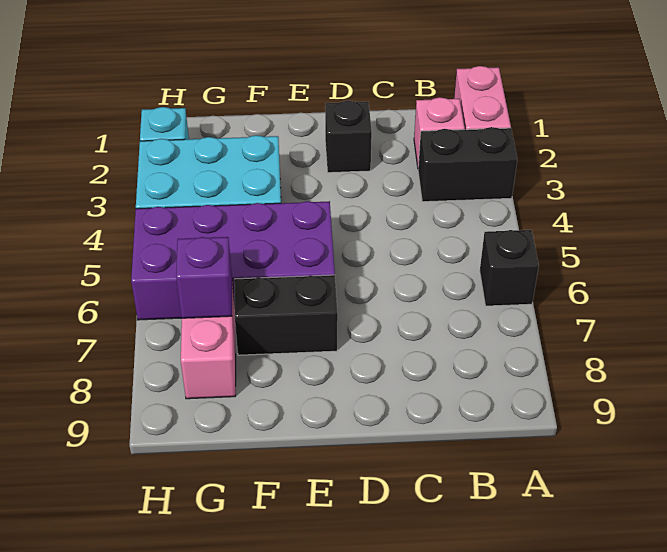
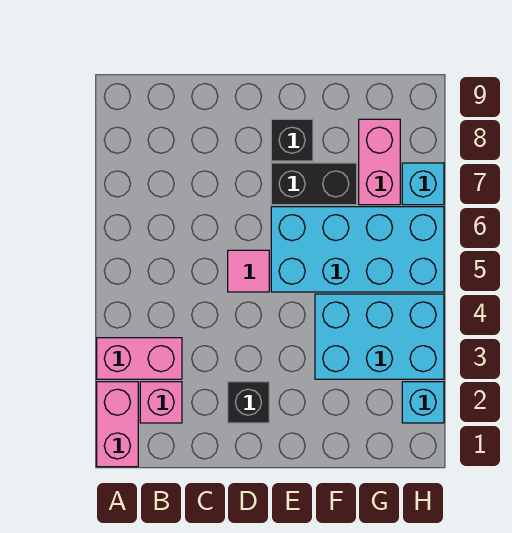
black 1x2 brick [418,127,517,202] -> pink 1x2 brick [97,338,182,379]
black 1x1 brick [480,230,539,306] -> black 1x1 brick moved to [271,119,313,161]
none -> pink 1x1 tile [228,250,269,292]
purple 2x4 brick [131,201,335,320] -> cyan 2x4 brick [271,207,444,292]
purple 1x1 brick [176,237,232,318] -> none
none -> cyan 1x1 brick [402,163,444,205]

